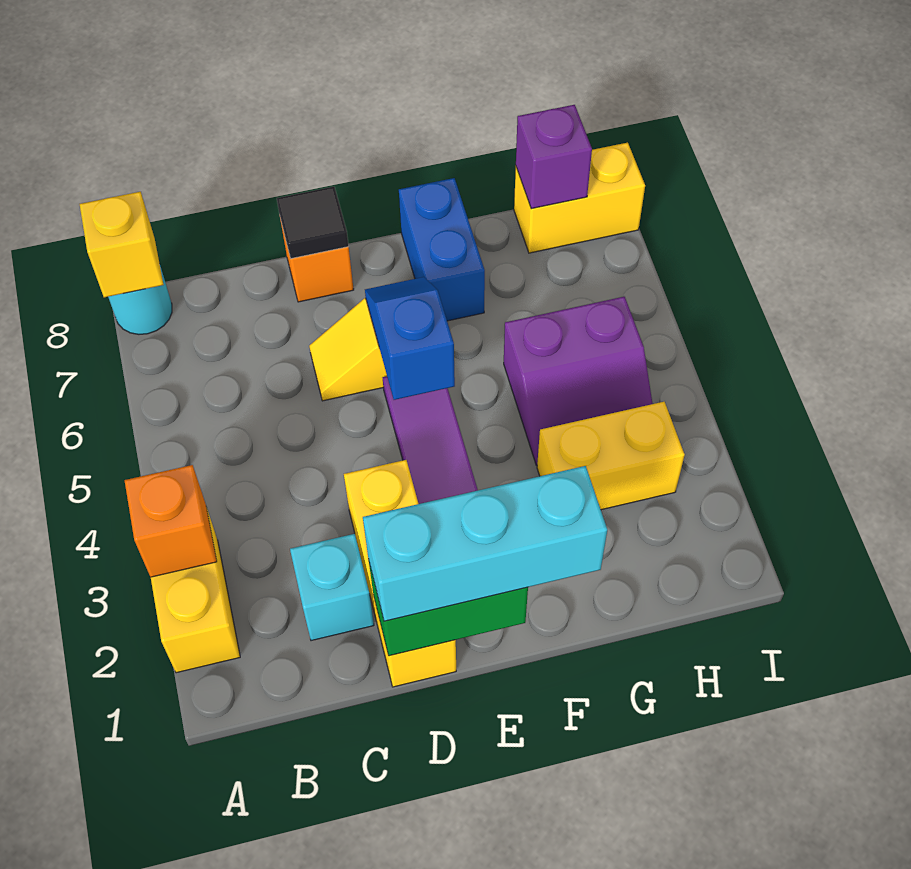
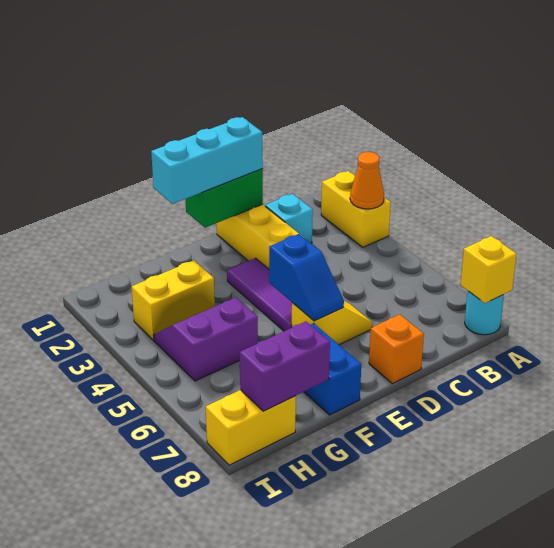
orange 1x1 brick [125,465,217,577] -> orange 1x1 cone [350,152,384,209]
black 1x1 tile [277,187,349,259] -> none
purple 1x1 brick [516,105,592,209] -> purple 1x2 brick [240,321,330,411]

